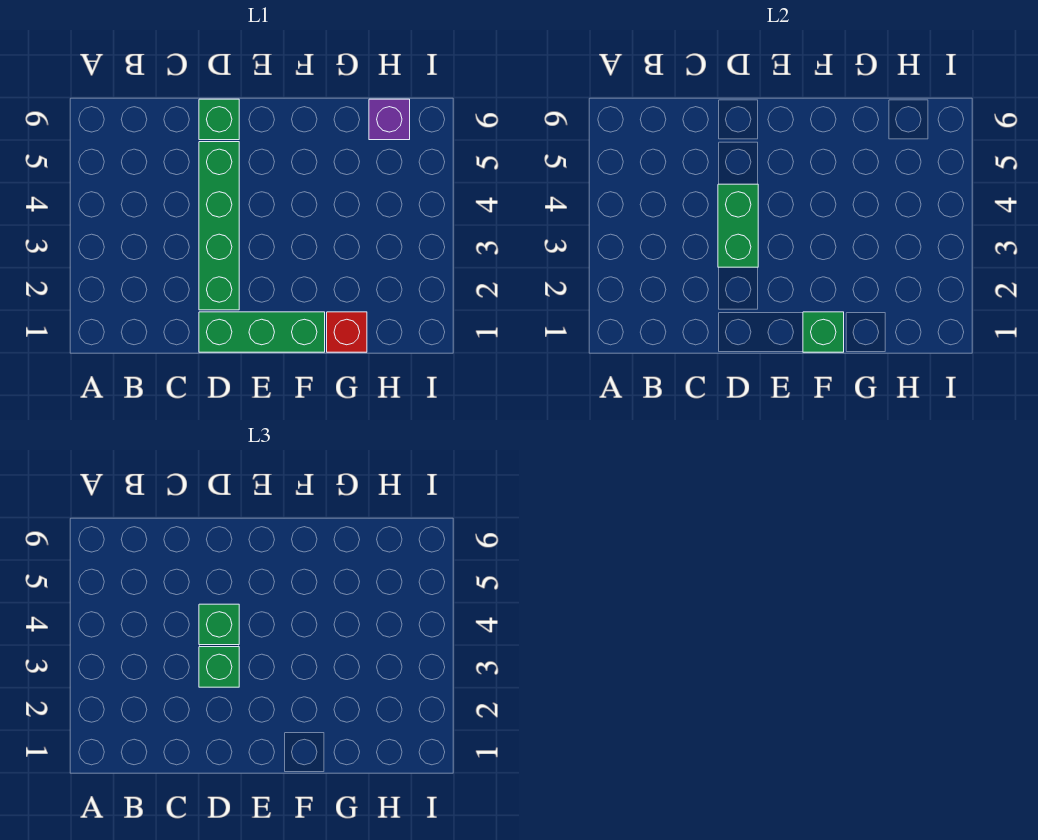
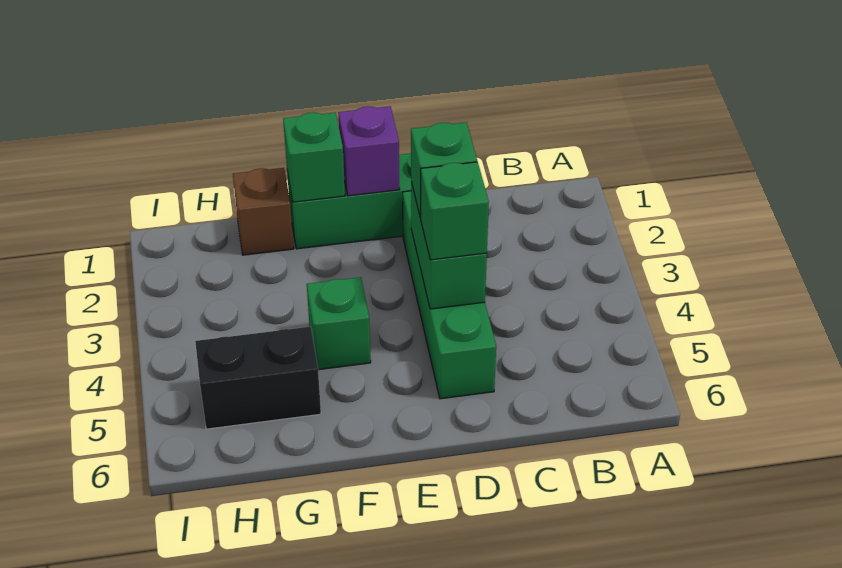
green 1x1 brick [199,99,239,140] -> green 1x1 brick moved to [307,277,371,370]
red 1x1 brick [327,312,367,352] -> brown 1x1 brick [233,168,294,255]
none -> black 1x2 brick [195,327,321,429]
purple 1x1 brick [369,99,410,140] -> purple 1x1 brick moved to [338,106,400,196]

